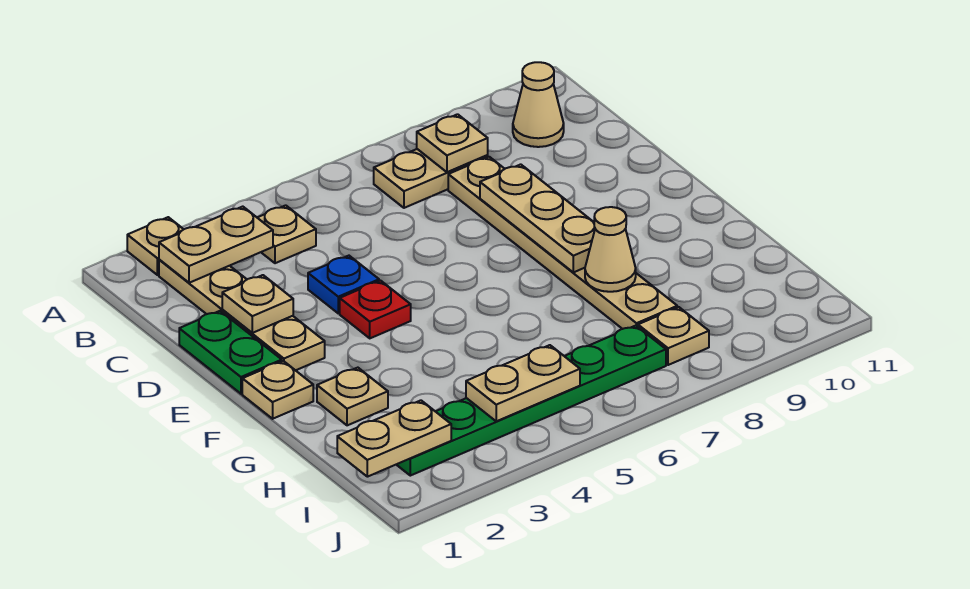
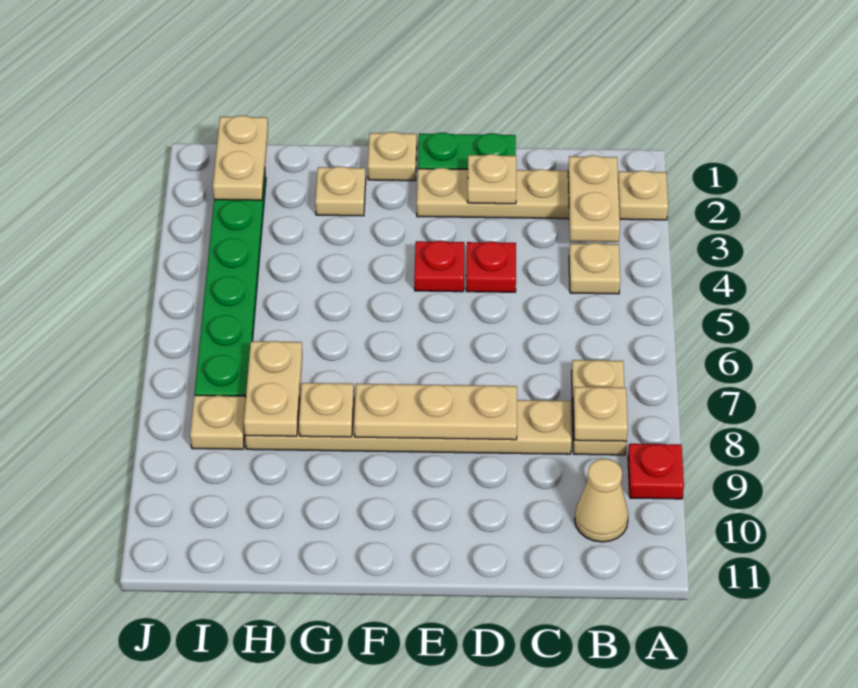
none -> red 1x1 plate [628,444,684,499]
blue 1x1 plate [308,256,379,313] -> red 1x1 plate [466,242,516,292]
tan 1x1 cone [585,207,636,292] -> tan 1x1 plate [299,383,354,437]
tan 1x2 plate [466,345,580,421] -> tan 1x2 plate moved to [244,341,303,436]

